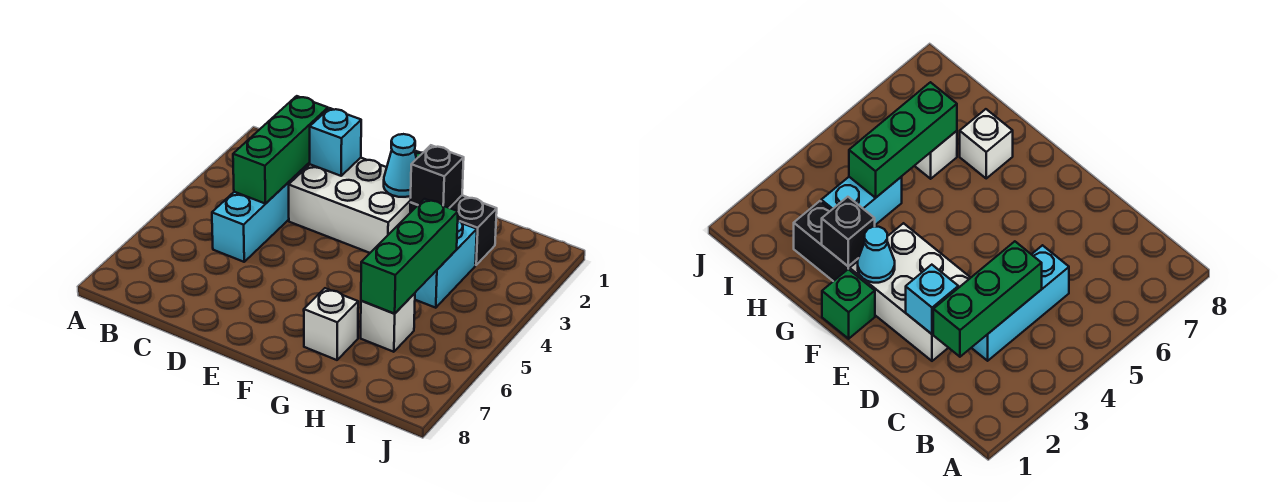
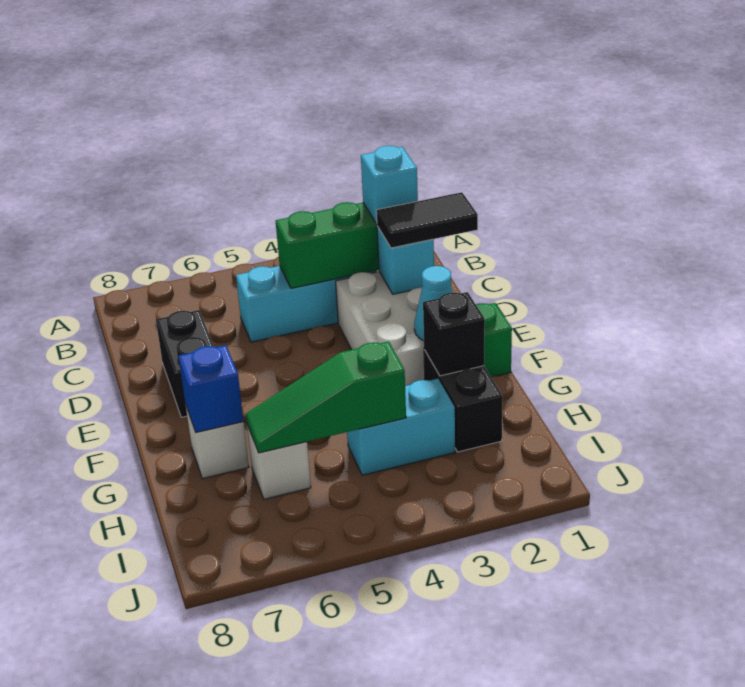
none -> cyan 1x1 brick [361,146,418,224]
none -> black 1x2 tile [376,192,478,248]
none -> black 1x2 brick [156,310,214,417]
none -> blue 1x1 brick [178,345,244,432]
green 1x3 brick [361,199,458,314] -> green 1x3 slope [246,341,406,453]

